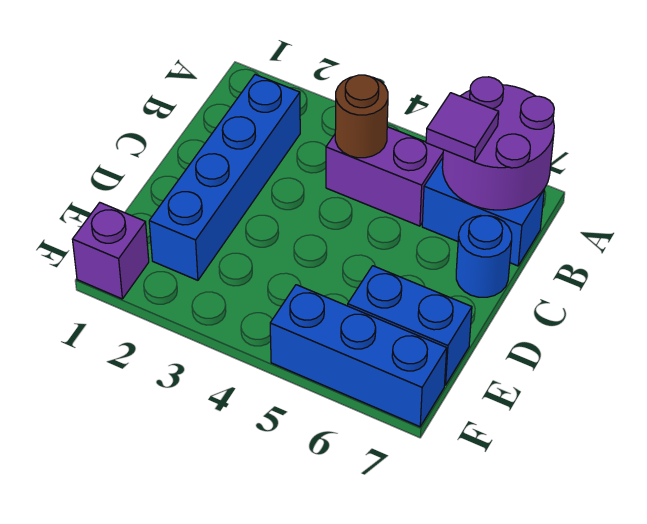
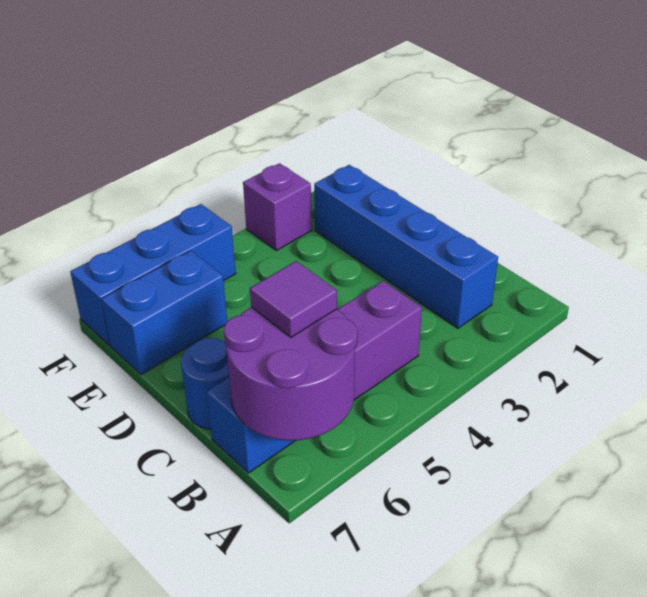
brown 1x1 round brick [335,75,388,158] -> none
purple 1x1 brick [72,203,149,299] -> purple 1x1 brick moved to [243,163,312,250]

